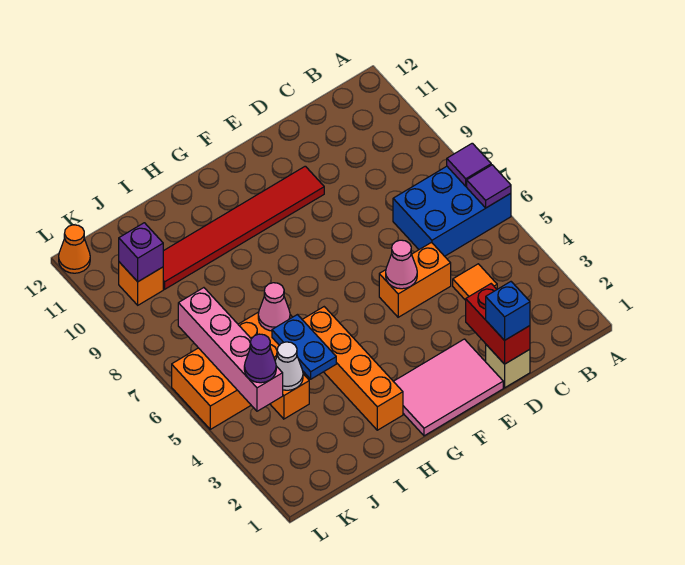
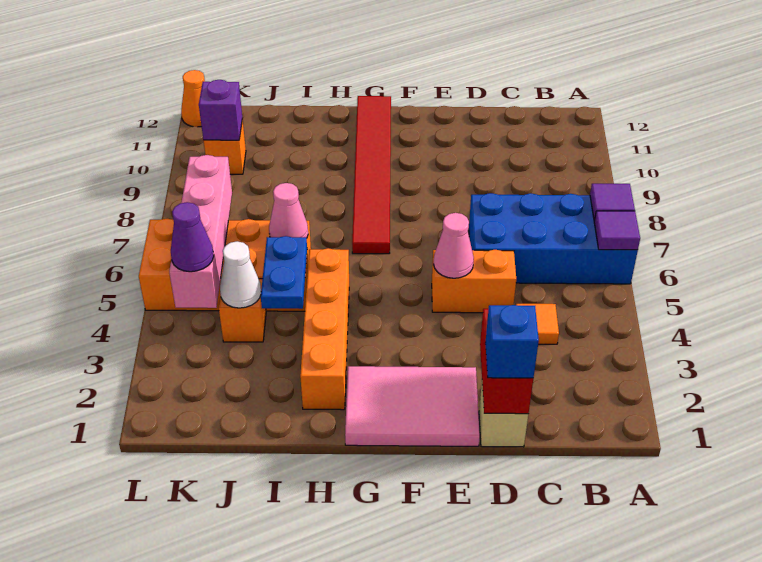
blue 2x3 brick [393,166,511,256] -> blue 2x4 brick [469,193,638,284]
red 1x6 tile [163,166,324,289] -> red 1x6 tile turned to [352,96,391,254]

